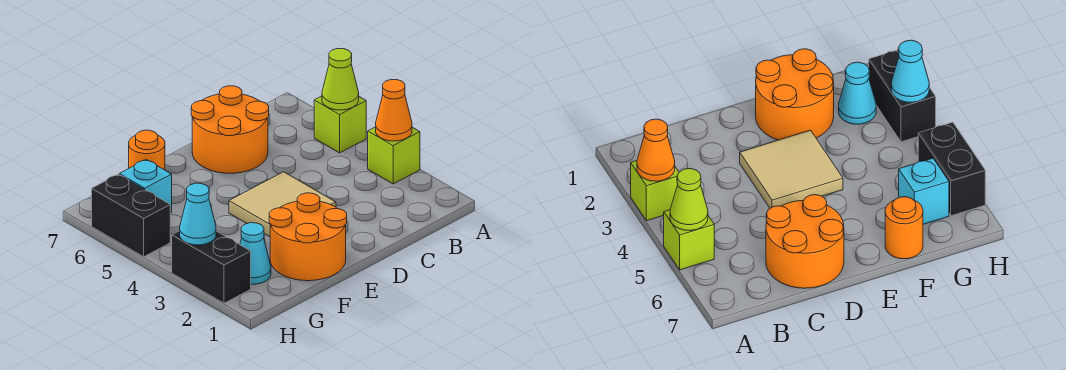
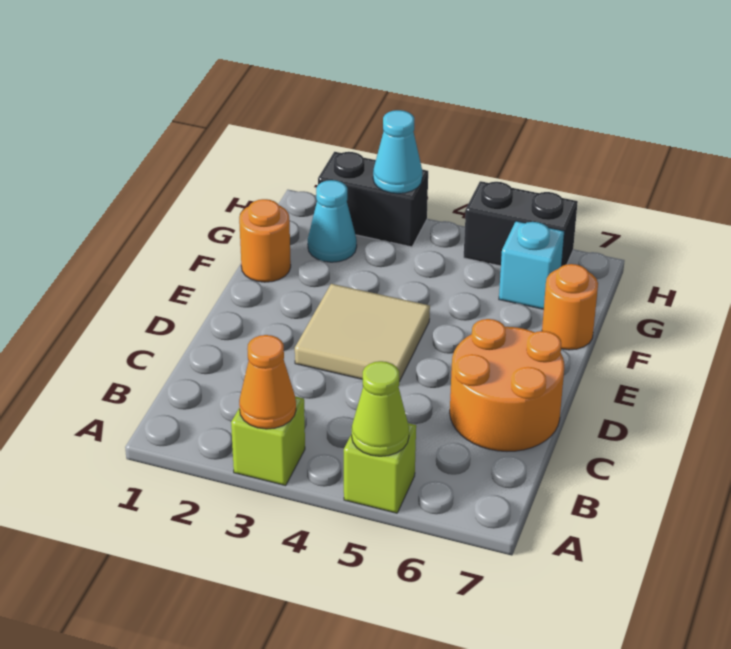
orange 2x2 round brick [269,193,347,281] -> orange 1x1 round brick [239,199,291,282]

